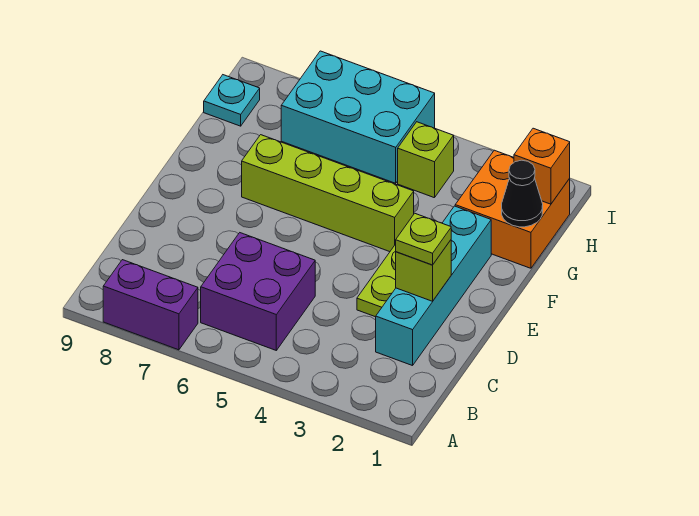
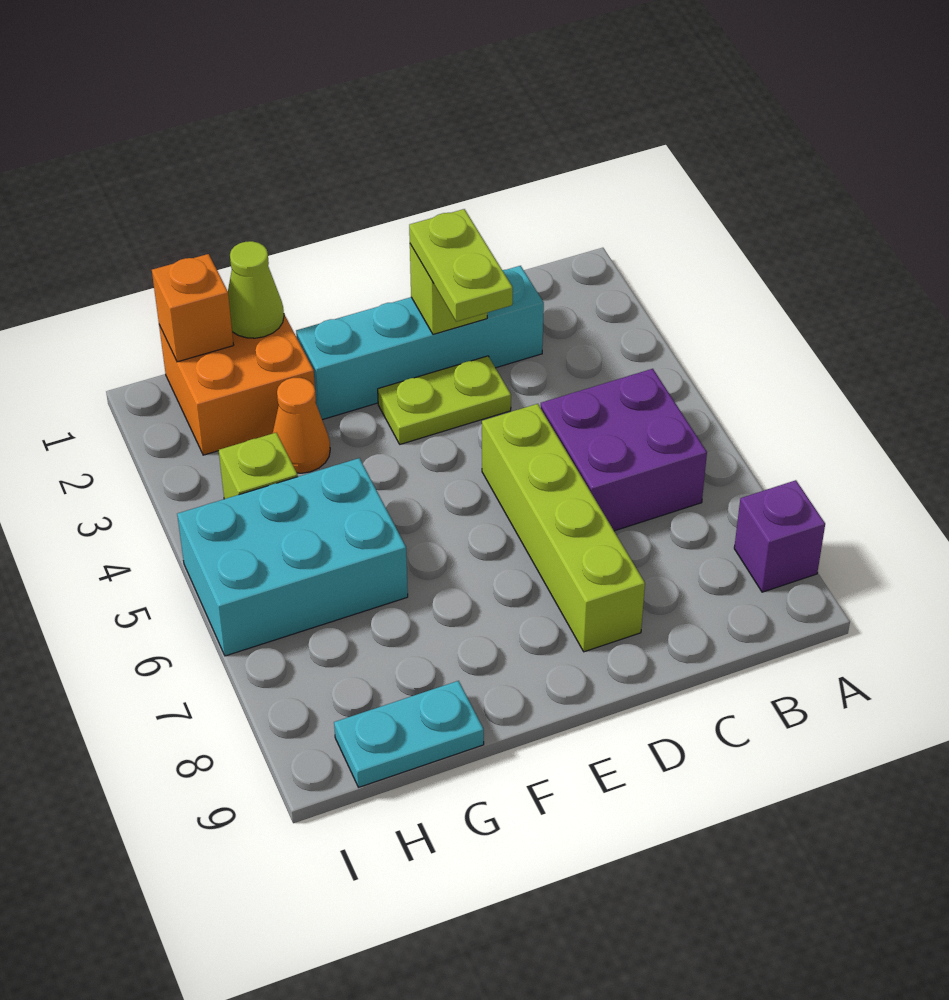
purple 1x2 brick [103,260,198,350] -> purple 1x1 brick [734,480,825,592]
lime 1x1 plate [396,213,451,265] -> lime 1x2 plate [409,209,513,322]
lime 1x4 brick [242,135,414,252] -> lime 1x4 brick moved to [482,404,645,652]
black 1x1 cone [502,160,543,227] -> lime 1x1 cone [228,241,284,338]
none -> orange 1x1 cone [273,378,330,473]
cyan 2x3 brick [281,51,435,183] -> cyan 2x3 brick turned to [177,458,408,656]
cyan 1x1 plate [204,75,260,126] -> cyan 1x2 plate [334,681,484,787]

